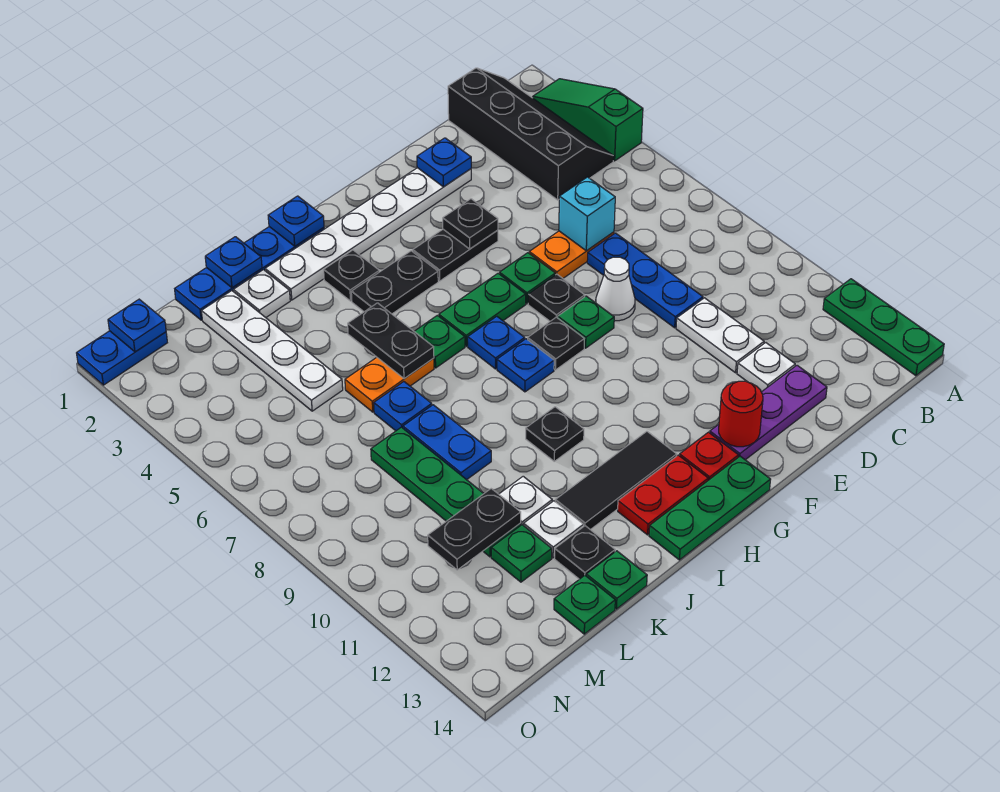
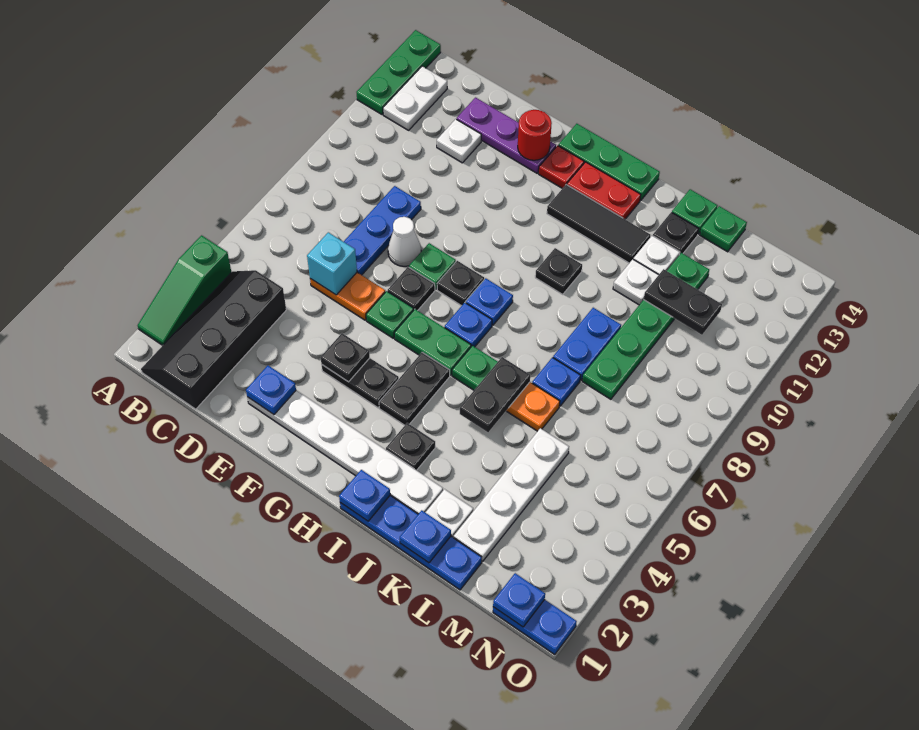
white 1x2 plate [676,298,764,373] -> white 1x2 plate moved to [383,66,447,130]
black 1x2 plate [351,251,438,314] -> black 1x2 plate turned to [379,352,450,425]

